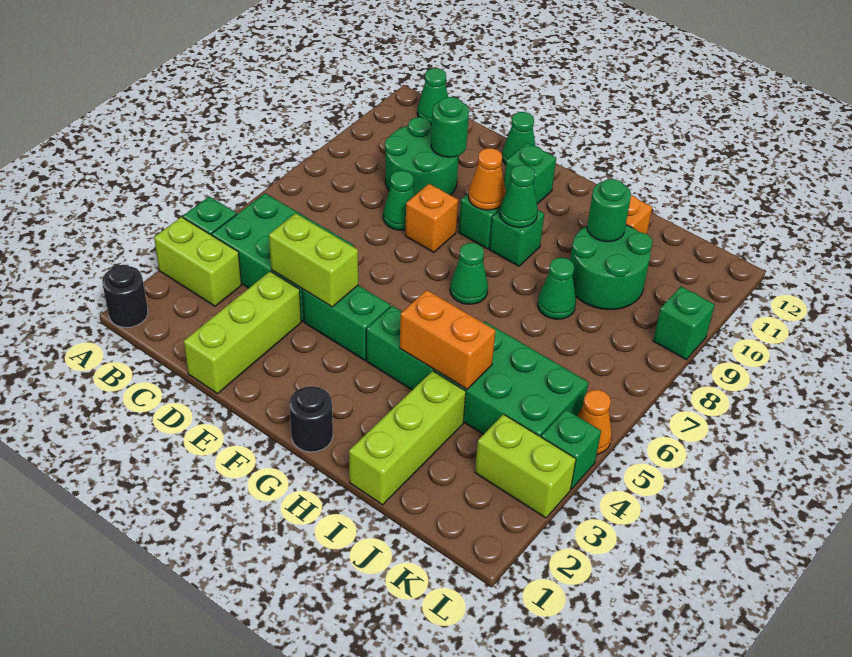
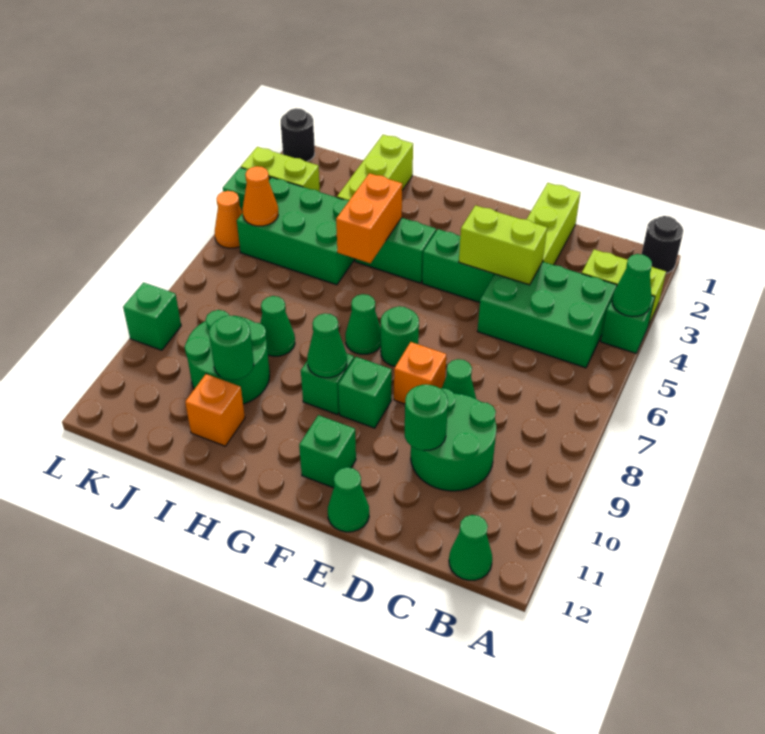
none -> green 1x1 cone [612,254,652,317]
none -> green 1x1 round brick [381,306,419,366]
orange 1x1 cone [468,148,506,210] -> orange 1x1 cone moved to [243,166,278,226]
black 1x1 round brick [289,386,333,452] -> black 1x1 round brick moved to [281,108,315,162]
orange 1x2 brick [400,290,495,389] -> orange 1x2 brick turned to [336,173,402,263]

